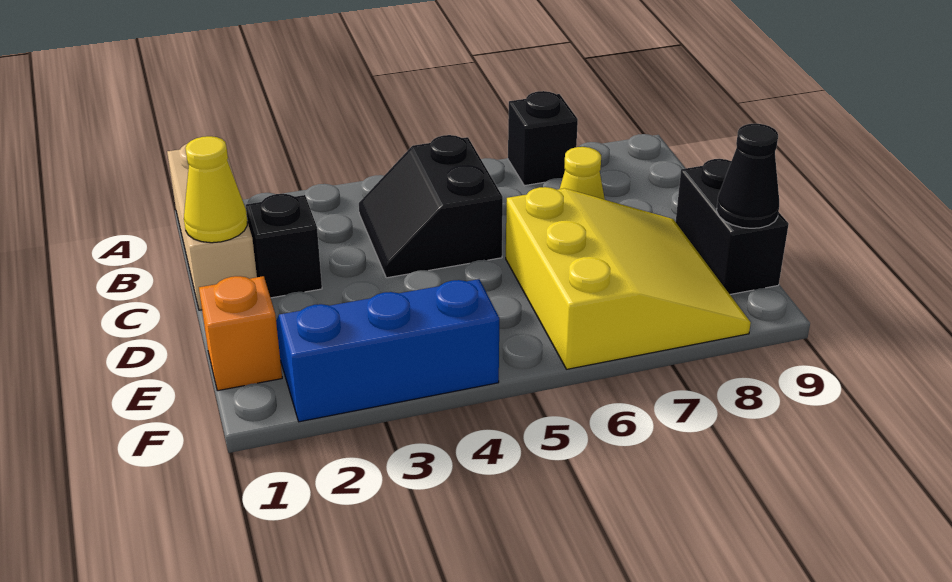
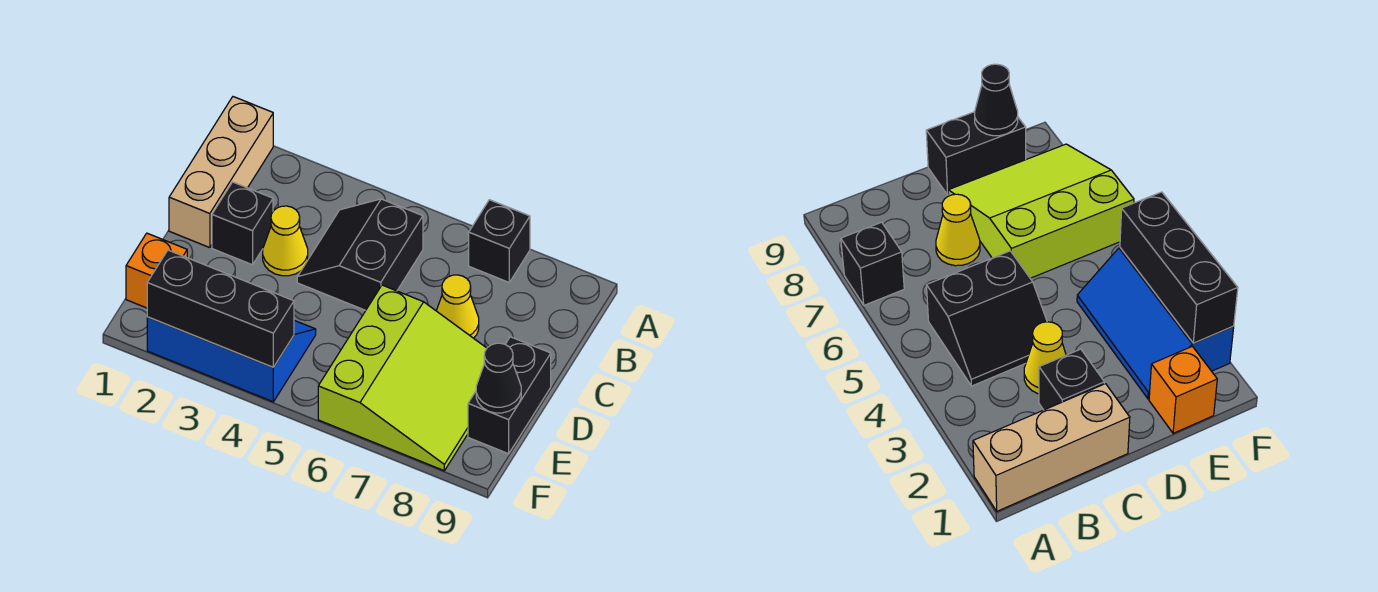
yellow 1x1 cone [184,136,247,243] -> yellow 1x1 cone moved to [263,206,308,276]
yellow 3x3 slope [506,187,751,369] -> lime 3x3 slope [318,285,487,471]
none -> black 1x3 brick [147,250,294,367]

